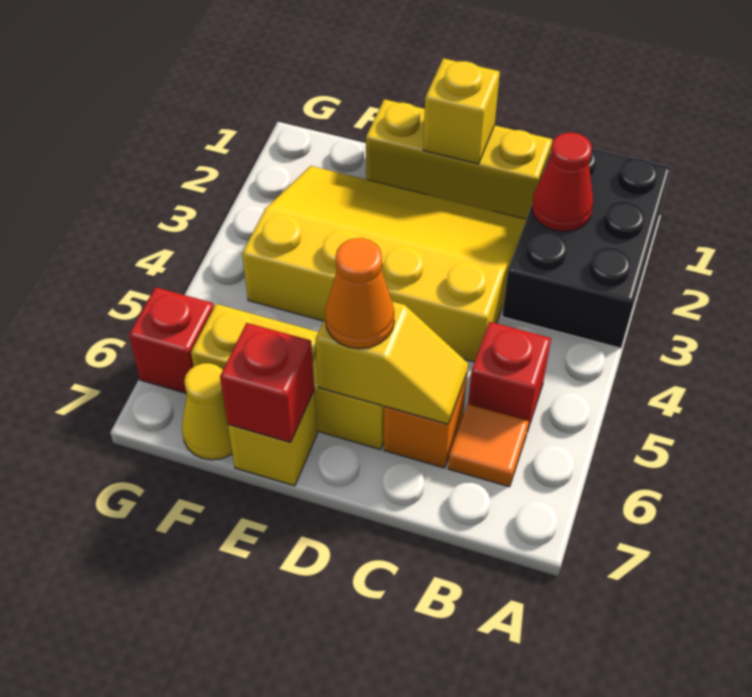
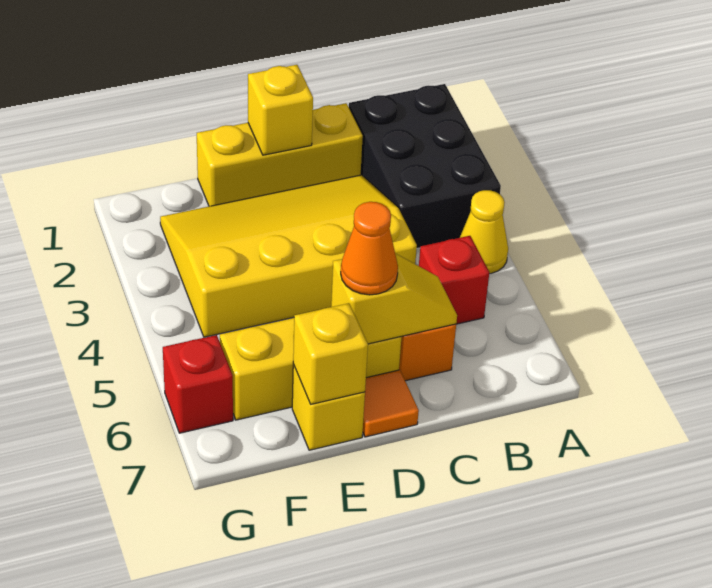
red 1x1 cone [532,133,593,232] -> none
orange 1x1 tile [448,404,529,487] -> orange 1x1 tile moved to [363,370,419,437]
red 1x1 brick [220,323,314,442] -> yellow 1x1 brick [293,303,368,404]
yellow 1x1 cone [182,363,233,460] -> yellow 1x1 cone moved to [460,190,508,274]

